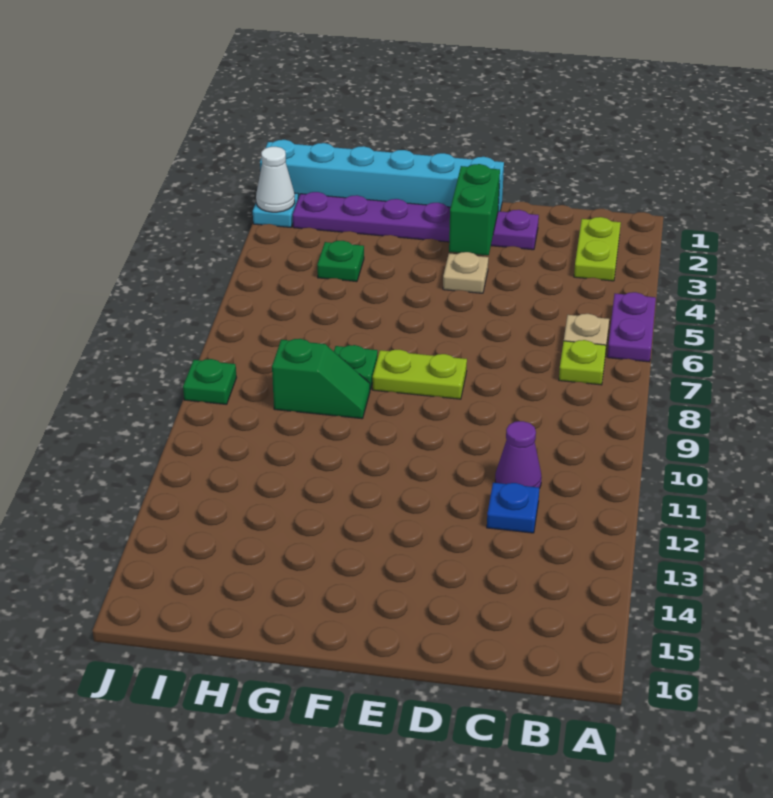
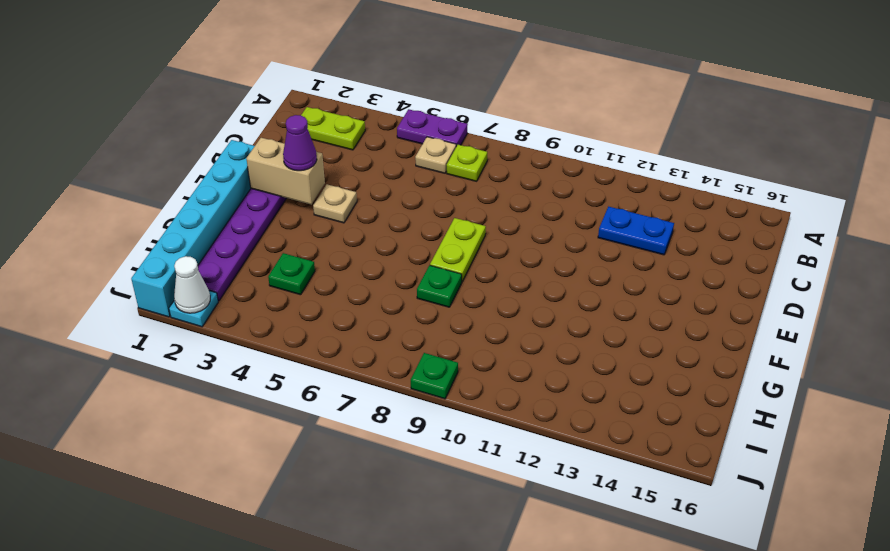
purple 1x1 cone [495,421,542,488] -> purple 1x1 cone moved to [283,115,317,171]
blue 1x1 plate [487,483,539,533] -> blue 1x2 plate [598,207,674,255]
green 1x2 brick [449,164,500,255] -> tan 1x2 brick [246,138,325,205]
green 1x2 slope [272,339,370,419] -> none

